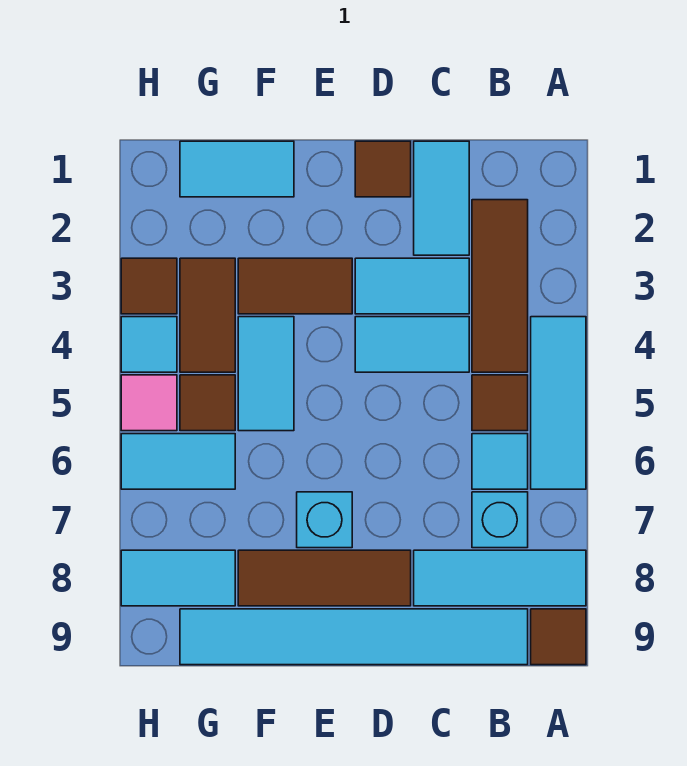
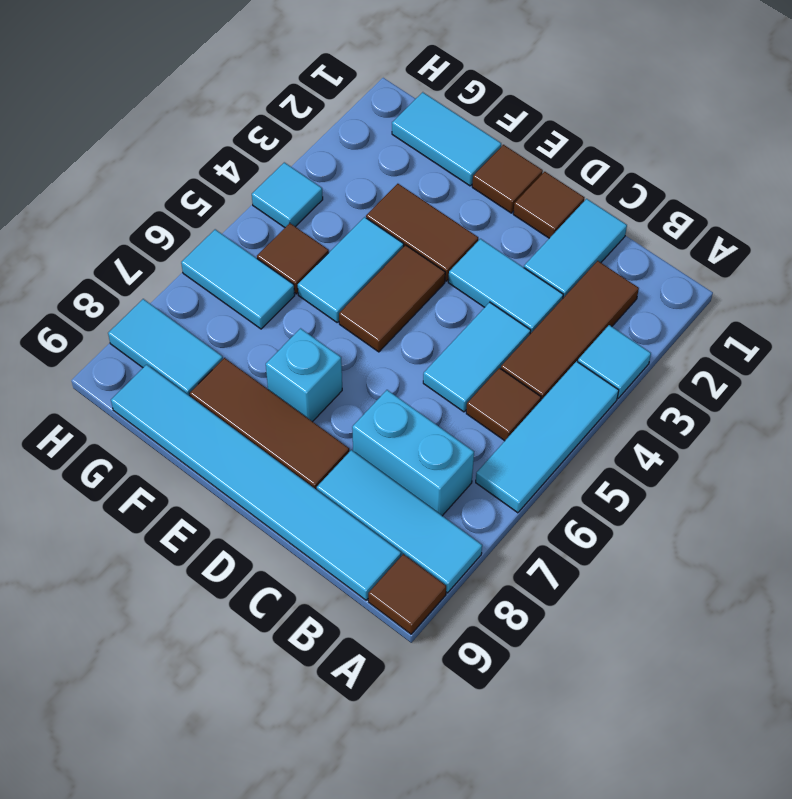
cyan 1x1 tile [472,434,528,489] -> cyan 1x1 tile moved to [578,325,651,398]
cyan 1x1 brick [472,492,528,548] -> cyan 1x2 brick [352,390,474,516]
cyan 1x2 tile [355,317,469,372] -> cyan 1x2 tile turned to [423,302,531,412]
brown 1x2 tile [180,258,235,372] -> brown 1x2 tile moved to [339,245,445,352]
brown 1x1 tile [121,258,177,314] -> brown 1x1 tile moved to [472,145,543,213]
pink 1x1 tile [121,375,177,431] -> none

